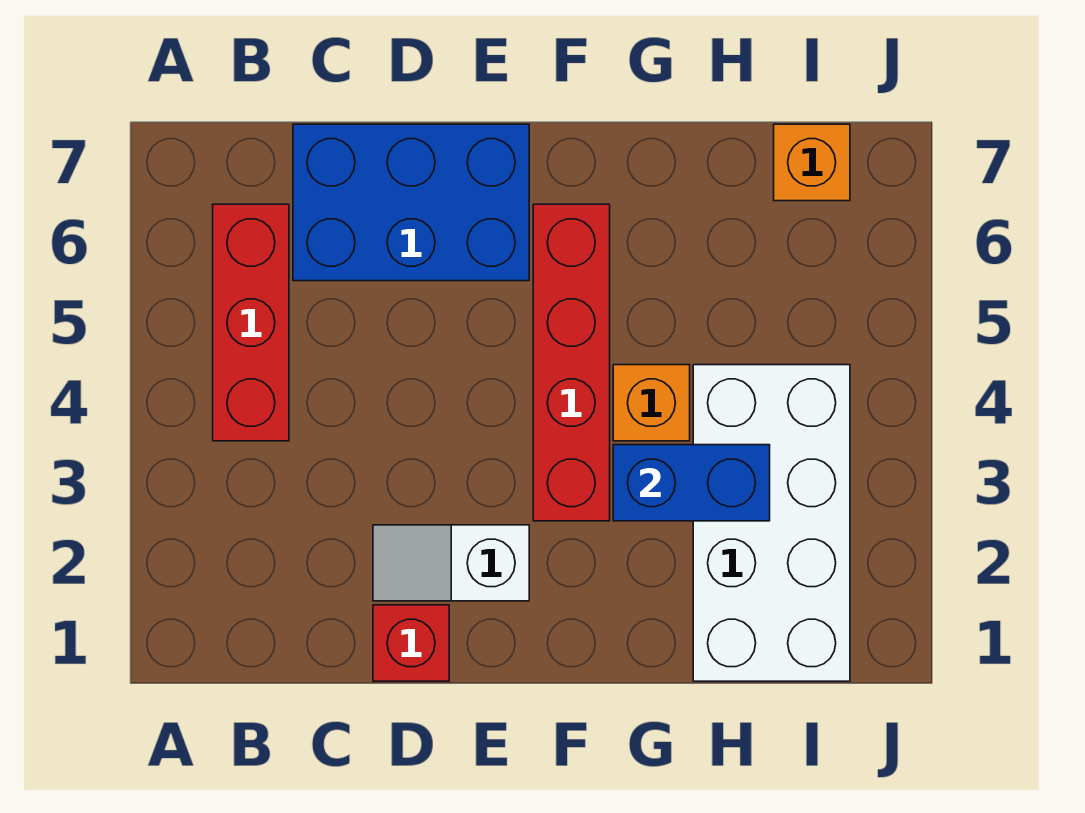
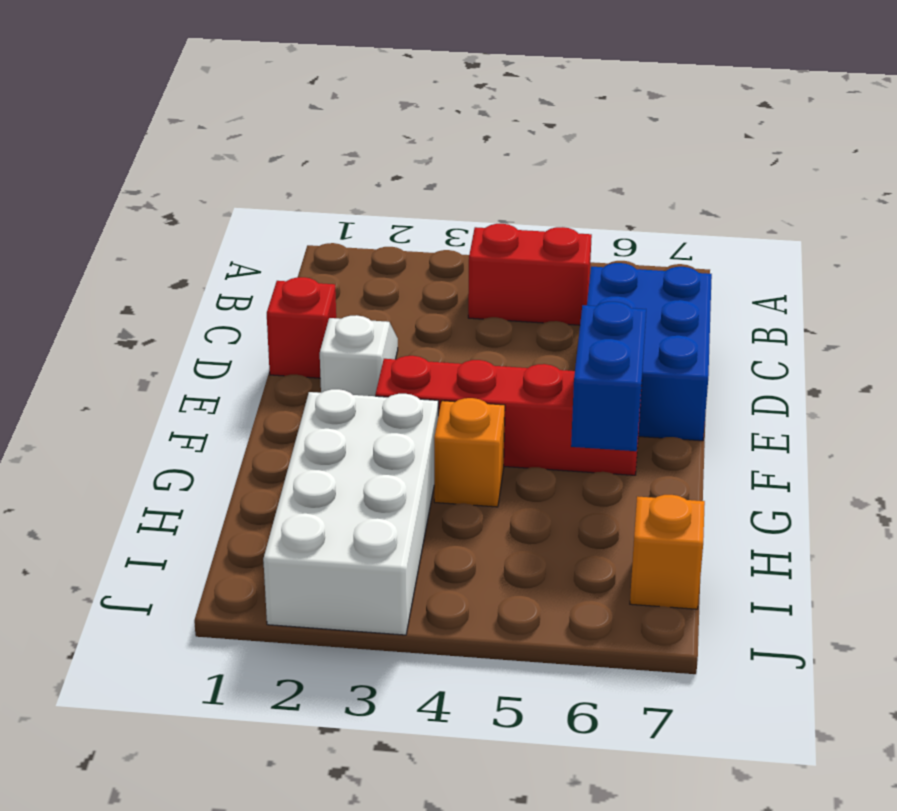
red 1x3 brick [213,204,289,441] -> red 1x2 brick [468,224,592,325]
blue 1x2 brick [613,445,770,521] -> blue 1x2 brick moved to [571,302,646,451]
white 2x4 brick [693,365,850,681] -> white 2x4 brick turned to [263,389,438,635]

